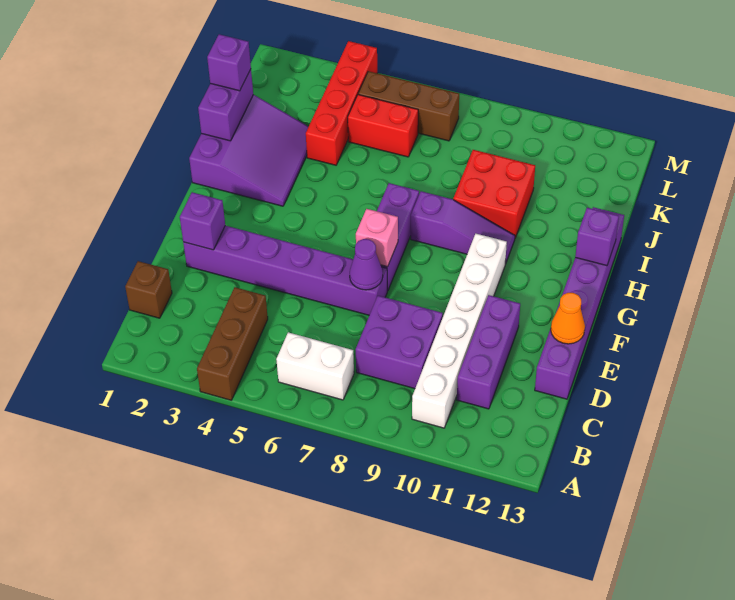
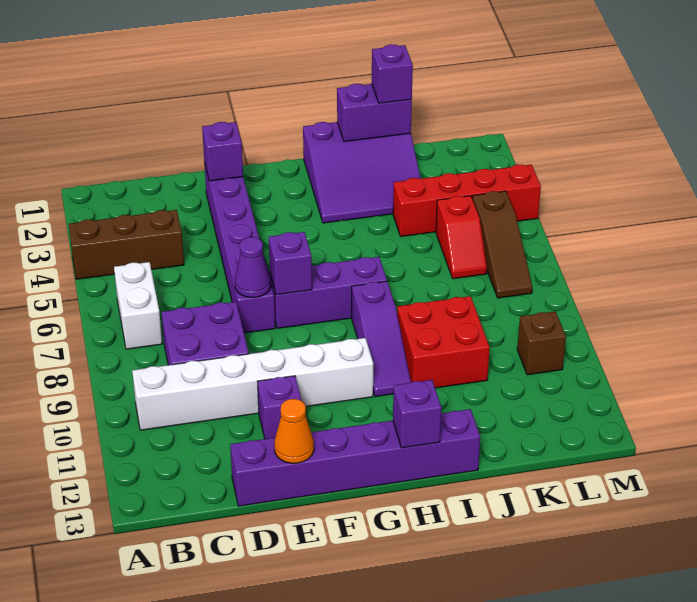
brown 1x1 brick [125,261,172,318] -> brown 1x1 brick moved to [517,311,566,375]
purple 1x3 brick [457,295,520,409] -> purple 1x1 brick [258,376,302,439]
pink 1x1 brick [356,209,398,267] -> purple 1x1 brick [269,232,312,295]
red 1x2 brick [348,95,418,157] -> red 1x2 slope [436,196,487,279]
brown 1x3 brick [358,71,459,141] -> brown 1x3 slope [472,191,532,298]

